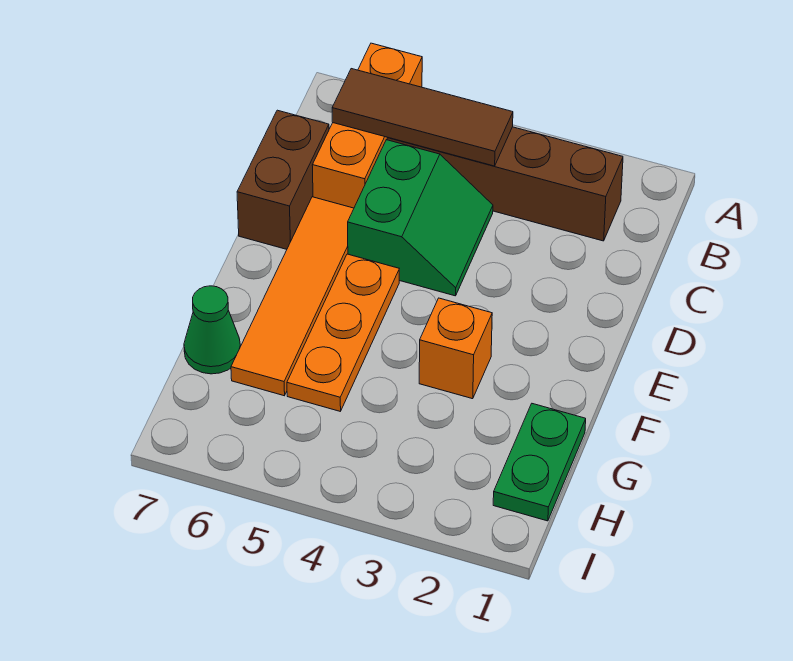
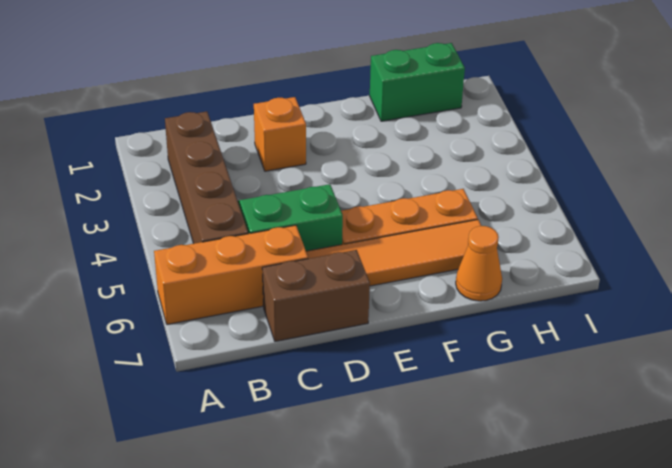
brown 1x3 tile [332,69,513,166] -> none
orange 1x1 brick [419,298,492,399] -> orange 1x1 brick moved to [254,97,306,171]
green 1x2 plate [493,404,586,521] -> green 1x2 brick [370,43,465,121]
green 1x1 cone [184,286,240,374] -> orange 1x1 cone [456,226,502,301]

